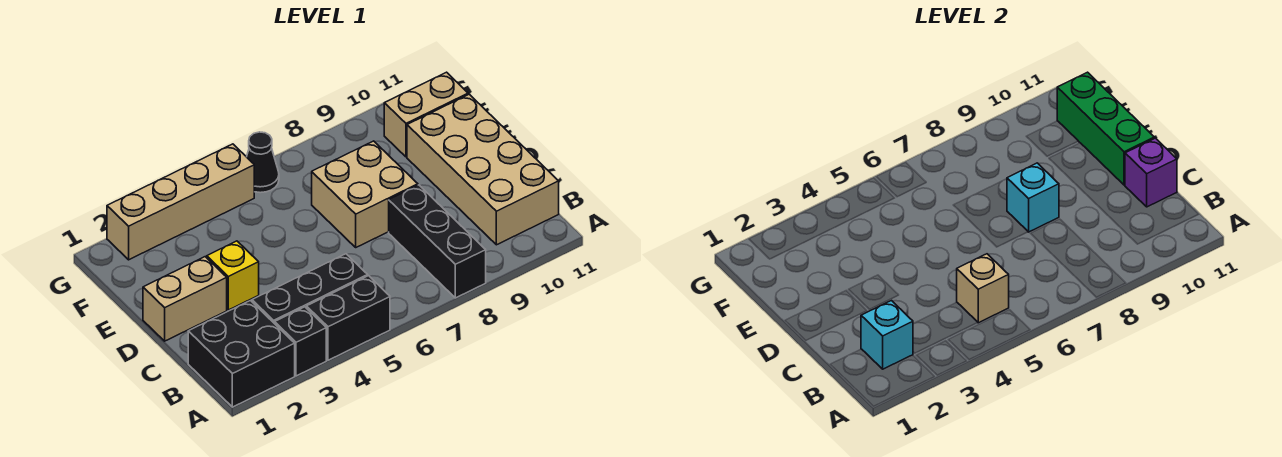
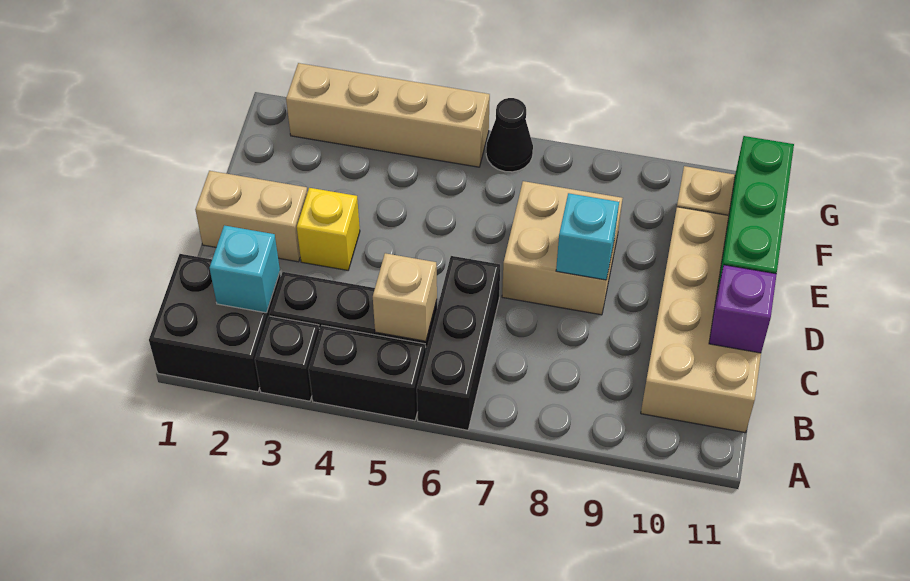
black 1x3 brick [389,185,486,298] -> black 1x3 brick moved to [417,256,500,430]

